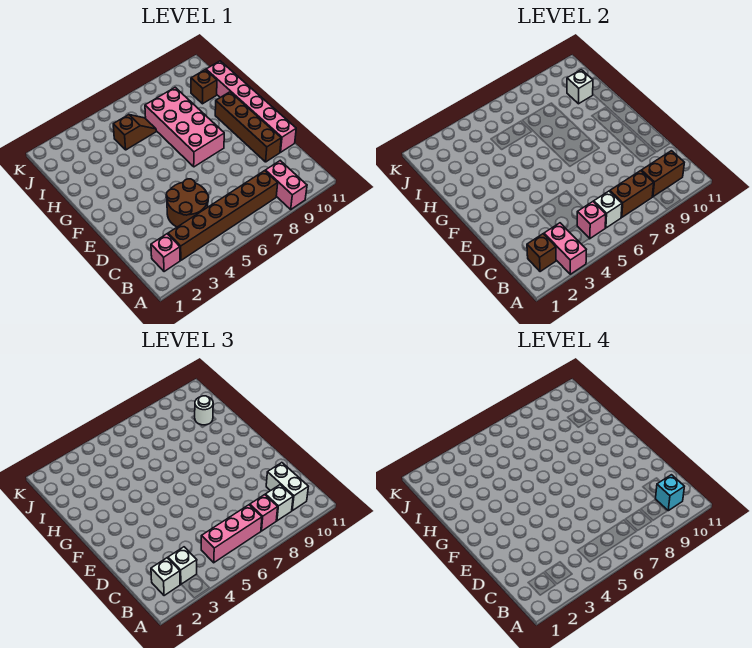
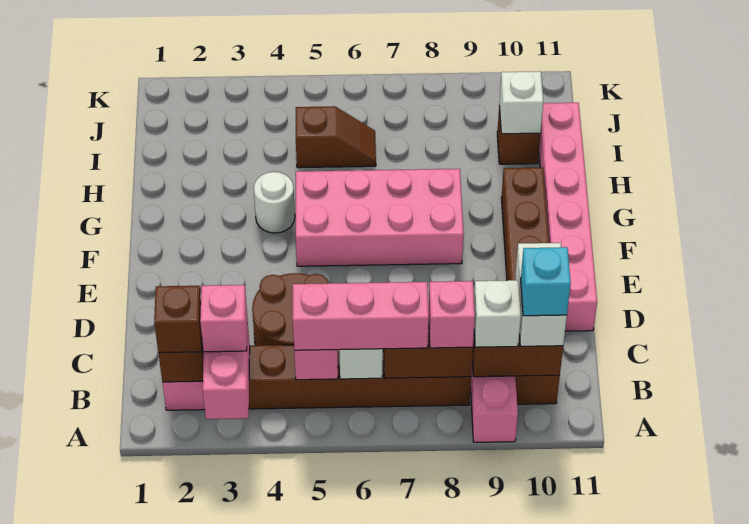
white 1x1 brick [151,558,180,596] -> brown 1x1 brick [154,286,202,353]
white 1x1 brick [168,547,197,584] -> pink 1x1 brick [200,285,247,352]
brown 1x4 brick [215,92,281,162] -> brown 1x6 brick [501,167,560,404]
pink 2x4 brick [145,87,224,167] -> pink 2x4 brick turned to [296,169,464,266]
white 1x1 round brick [195,396,213,425] -> white 1x1 round brick moved to [254,172,295,233]

